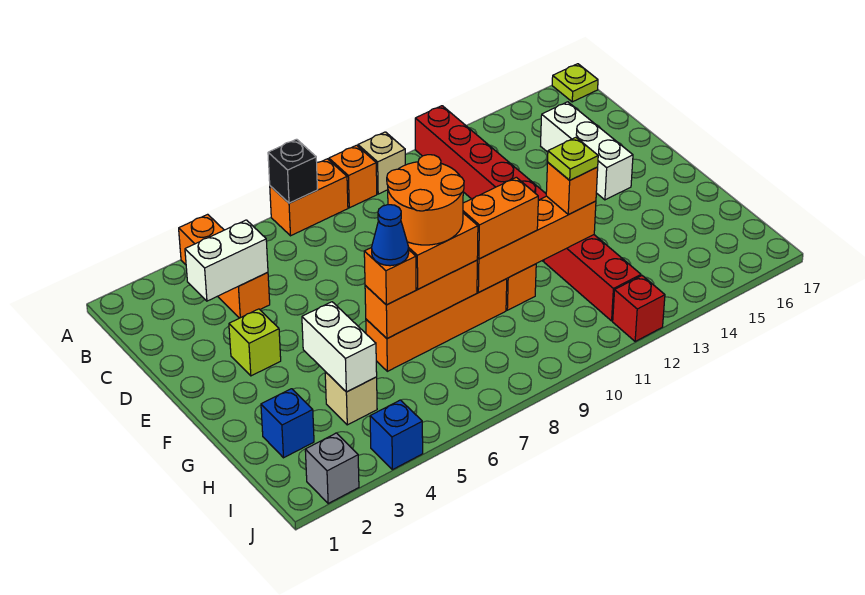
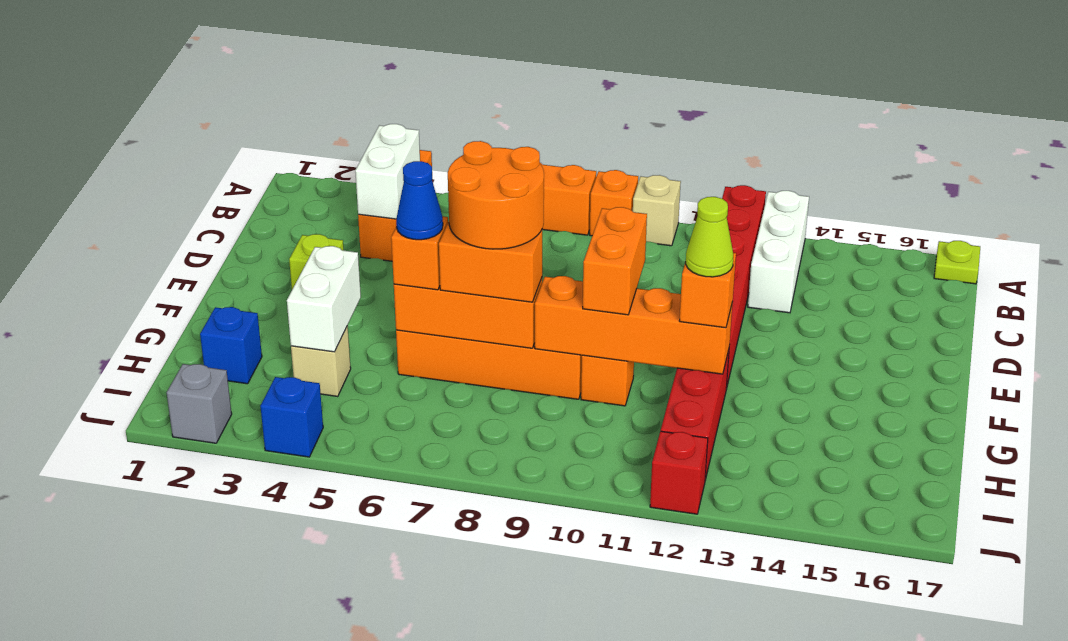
black 1x1 brick [268,139,317,203] -> none
white 1x2 brick [185,220,268,301] -> white 1x2 brick turned to [355,124,420,219]
white 1x3 brick [541,102,633,200] -> white 1x3 brick moved to [748,191,809,313]
orange 1x2 brick [463,177,538,259] -> orange 1x2 brick turned to [583,207,647,315]
lime 1x1 plate [548,137,598,180] -> lime 1x1 cone [686,197,733,277]

